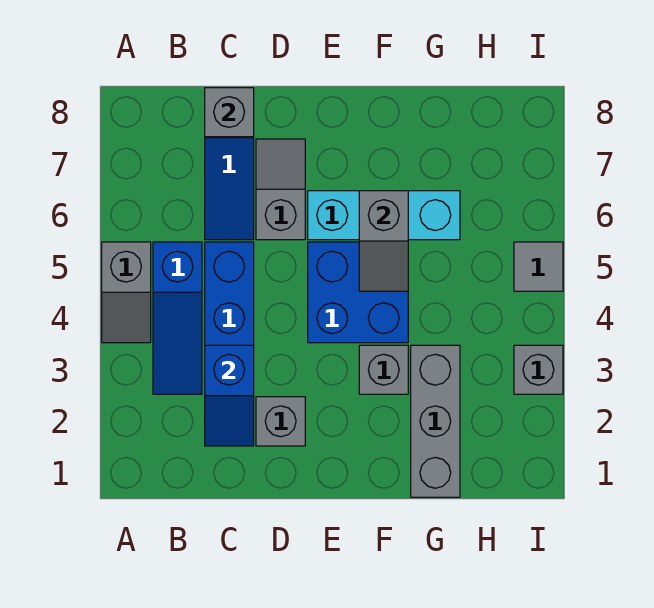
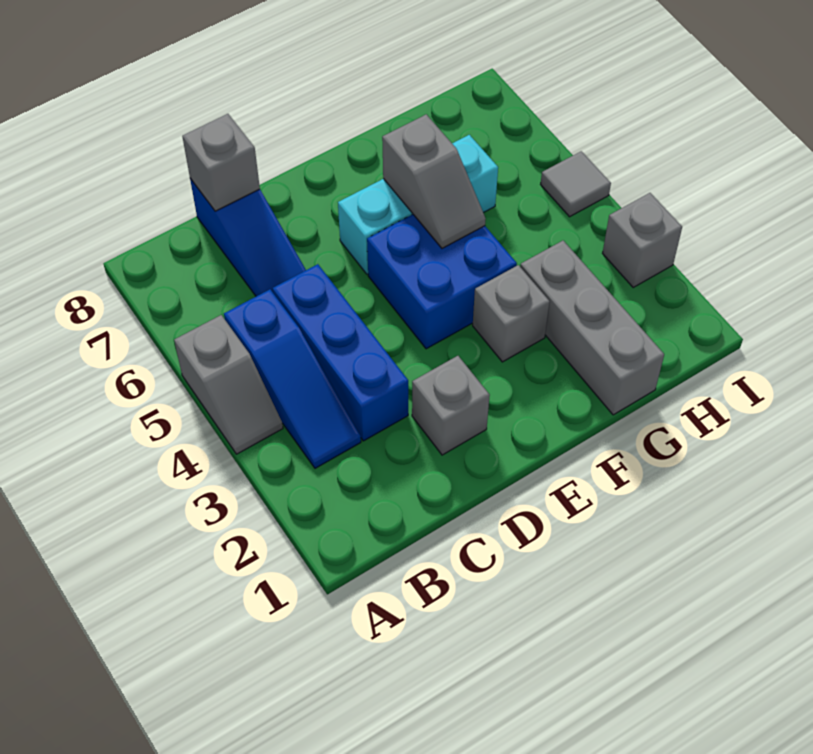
blue 1x2 slope [205,345,254,446] -> none
grey 1x2 slope [256,139,305,240] -> none

